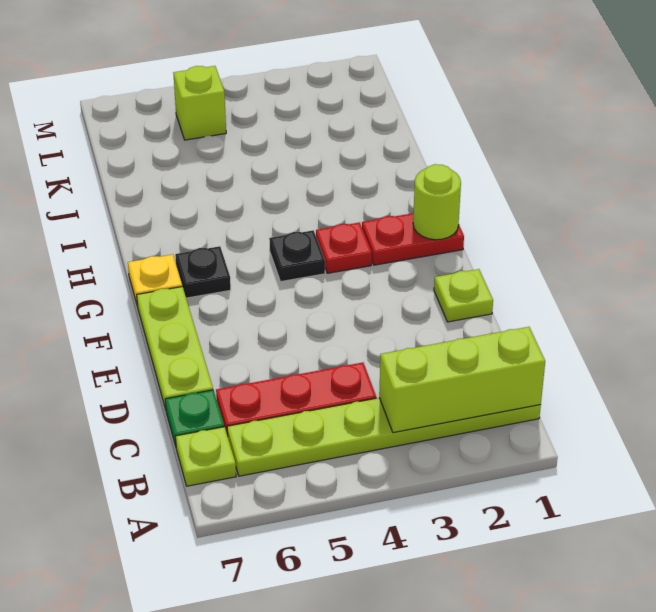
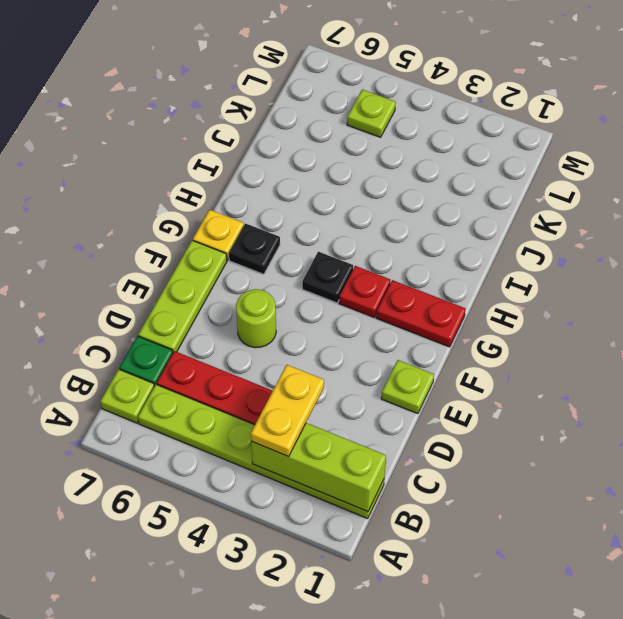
none -> yellow 1x2 plate [251,365,324,456]
lime 1x1 round brick [413,164,461,240] -> lime 1x1 round brick moved to [236,289,276,348]
lime 1x1 brick [173,66,226,140] -> lime 1x1 plate [347,89,396,137]

